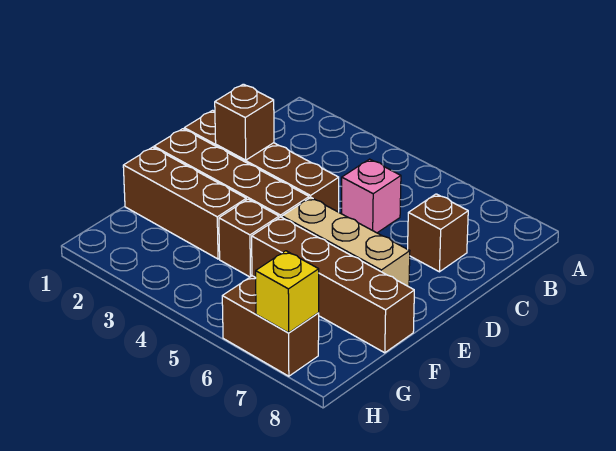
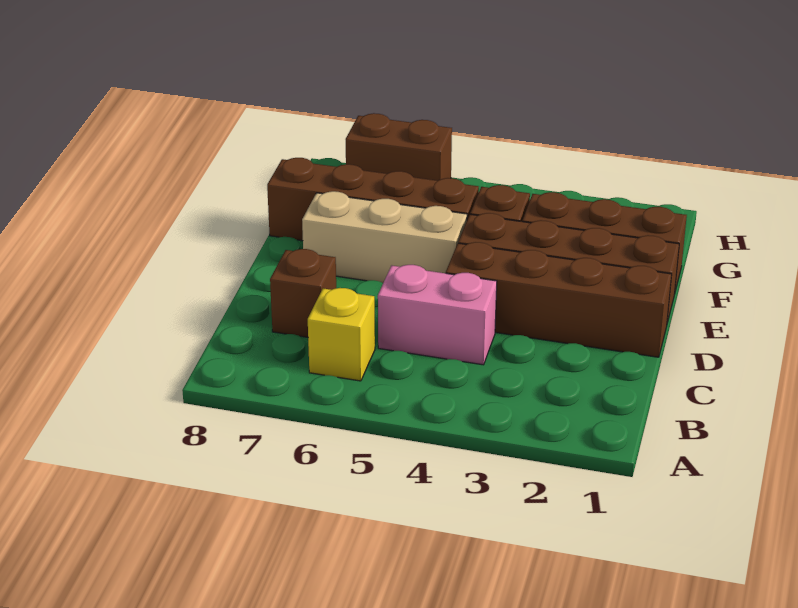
pink 1x1 brick [342,159,401,233] -> pink 1x2 brick [378,265,497,365]
brown 1x1 brick [215,84,274,160] -> none
yellow 1x1 brick [256,251,319,333] -> yellow 1x1 brick moved to [308,288,375,381]

